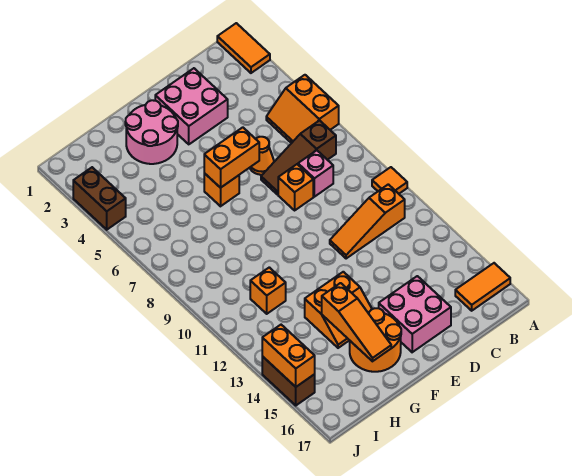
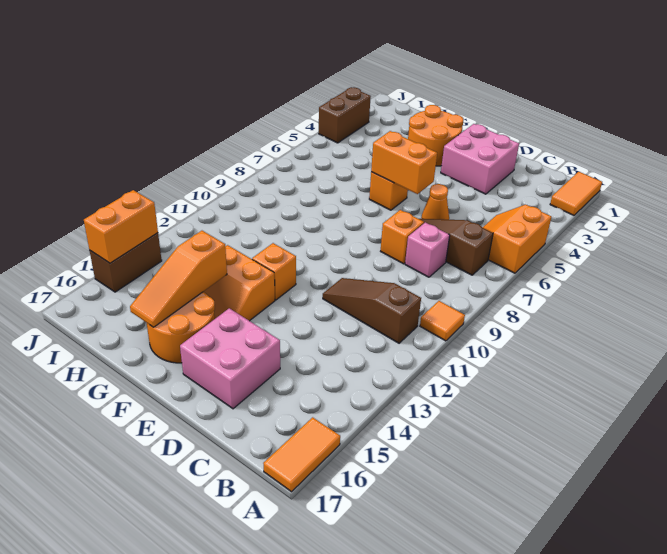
orange 1x2 tile [455,263,510,311] -> orange 1x2 tile turned to [263,417,340,492]
orange 1x3 slope [330,184,405,259] -> brown 1x3 slope [323,278,421,343]
pink 2x2 round brick [125,100,178,164] -> orange 2x2 round brick [408,105,463,166]
orange 1x1 brick [250,267,286,314] -> orange 1x1 brick moved to [252,243,296,300]

